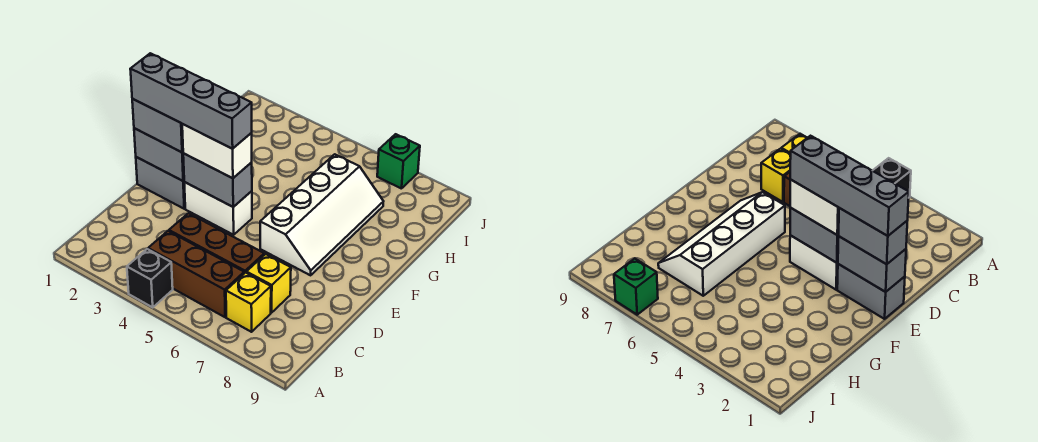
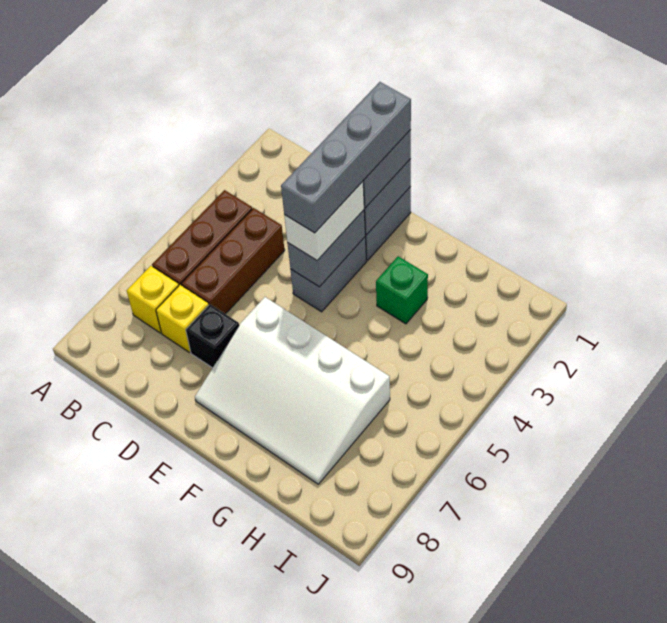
black 1x1 brick [127,249,173,307] -> black 1x1 brick moved to [186,304,239,368]
white 1x2 brick [184,182,252,235] -> grey 1x2 brick [290,237,367,312]
white 2x4 slope [260,154,383,275] -> white 3x4 slope [195,297,390,484]
green 1x1 brick [377,134,420,189] -> green 1x1 brick moved to [376,256,428,324]

